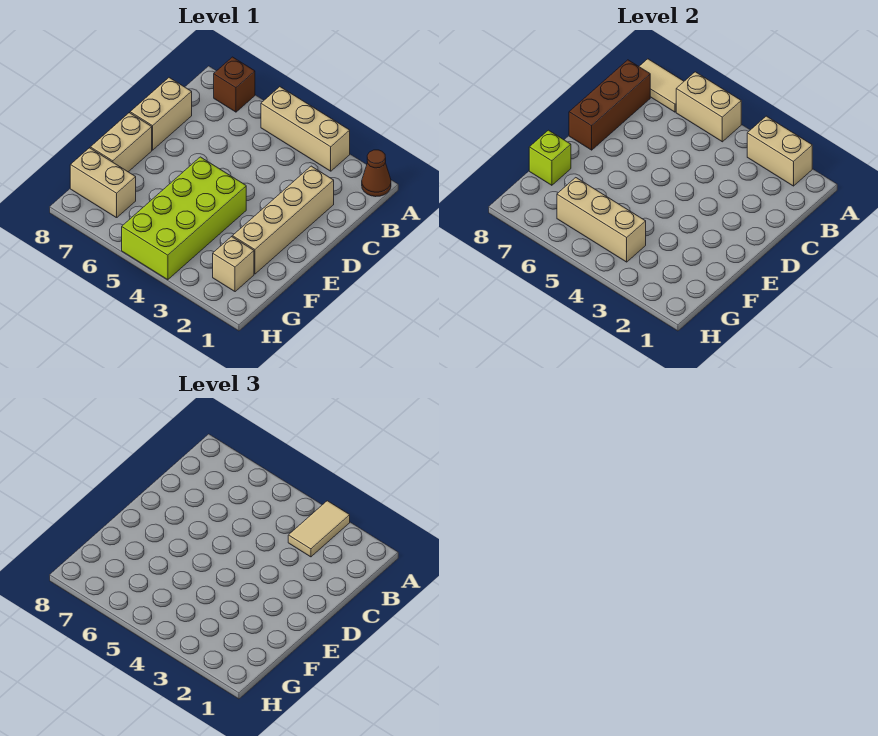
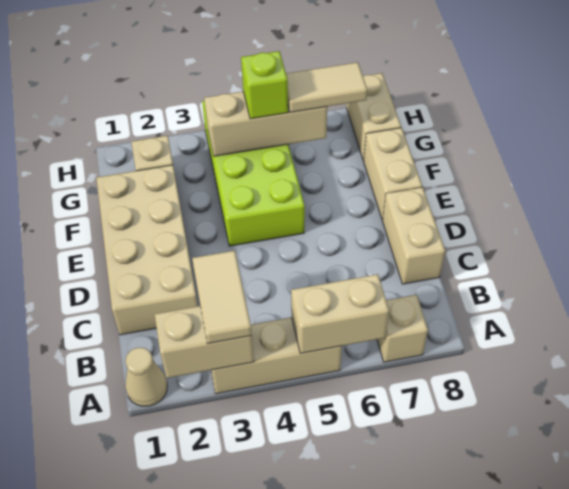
brown 1x1 cone [362,150,391,197] -> tan 1x1 cone [125,348,167,406]
brown 1x1 brick [214,57,255,112] -> tan 1x1 brick [377,295,428,362]
tan 1x2 tile [639,59,684,112] -> tan 1x2 tile moved to [286,62,367,112]
brown 1x3 brick [569,60,650,150] -> none
tan 1x4 brick [232,166,334,274] -> tan 2x4 brick [96,165,198,335]
lime 1x1 brick [529,130,571,185] -> lime 1x1 brick moved to [241,51,288,119]
tan 1x2 brick [70,148,136,218] -> tan 1x2 brick turned to [347,73,401,161]

